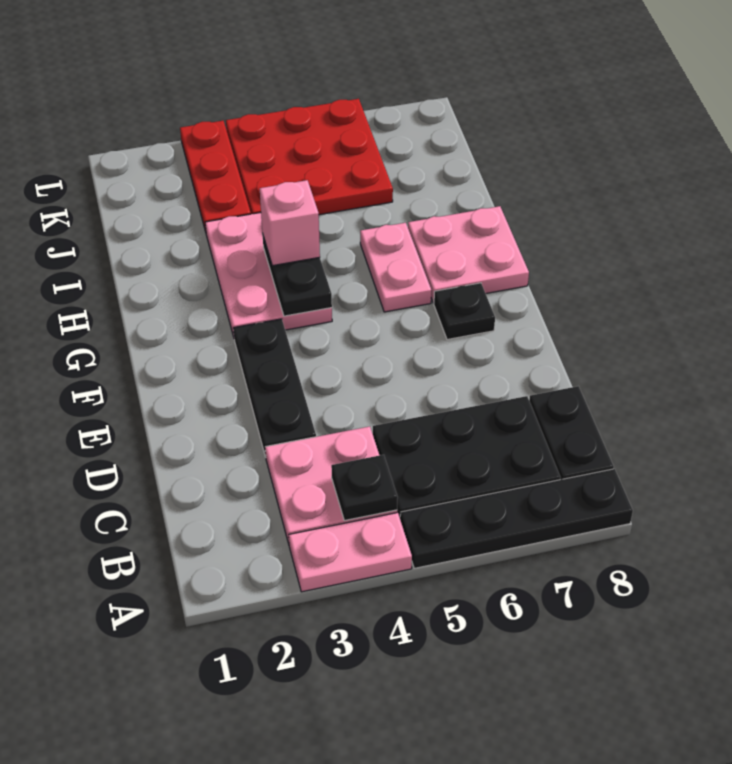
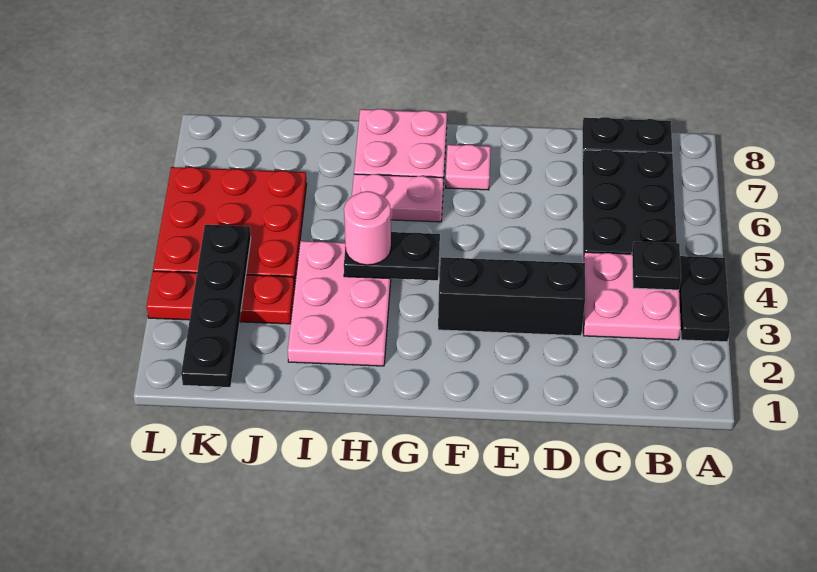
pink 1x2 plate [289,513,412,592] -> black 1x2 plate [679,256,730,342]
black 1x4 plate [400,469,633,568] -> black 1x4 plate moved to [181,225,251,387]
black 1x3 plate [233,319,316,457] -> black 1x3 brick [438,257,585,336]
black 1x1 plate [434,283,495,340] -> pink 1x1 plate [446,145,491,190]
pink 2x3 plate [205,213,332,337] -> pink 2x3 plate turned to [288,241,391,366]
pink 1x1 brick [260,180,320,266] -> pink 1x1 round brick [344,191,391,265]

